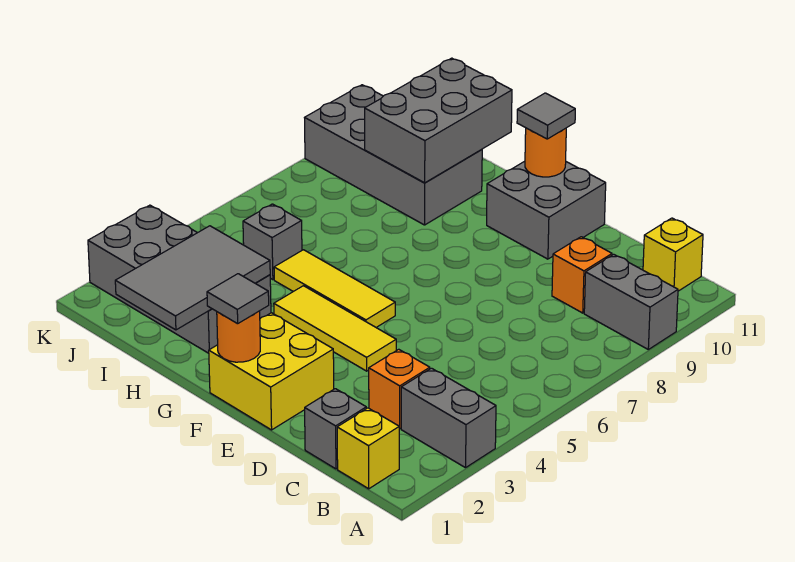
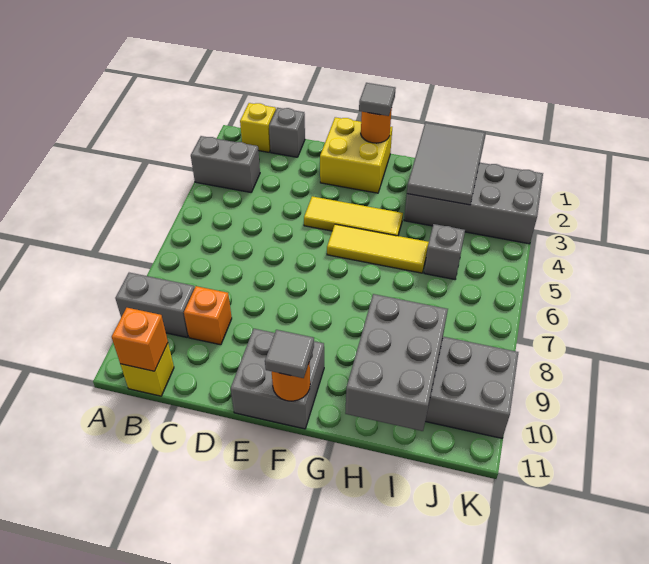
orange 1x1 brick [369,349,430,429] -> orange 1x1 brick moved to [112,308,168,371]

